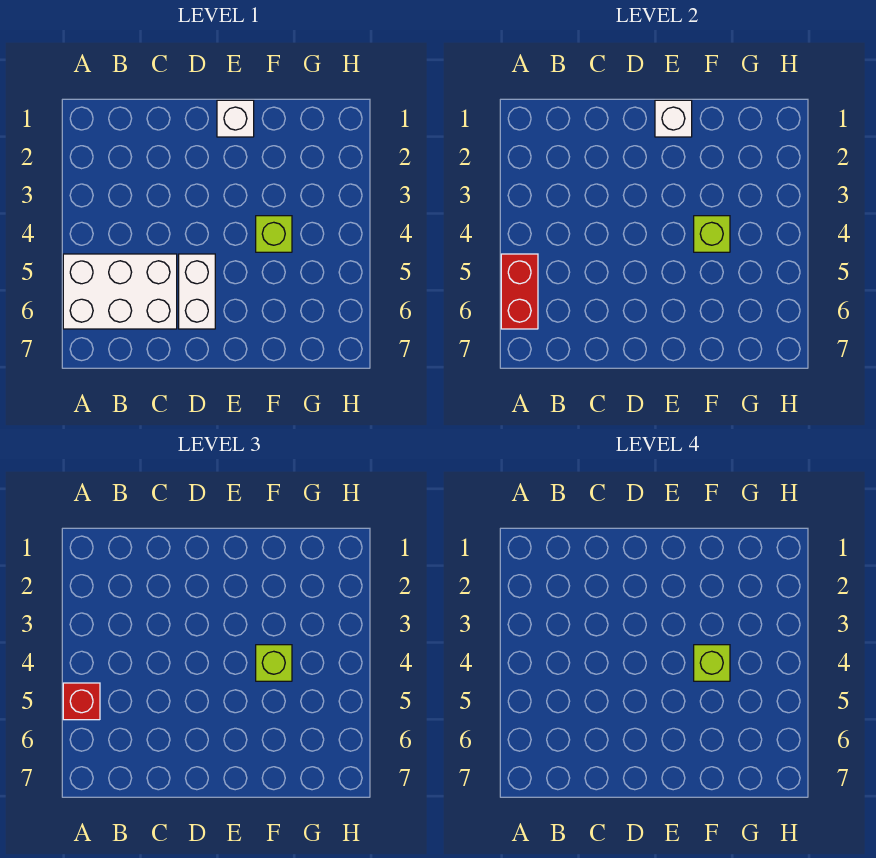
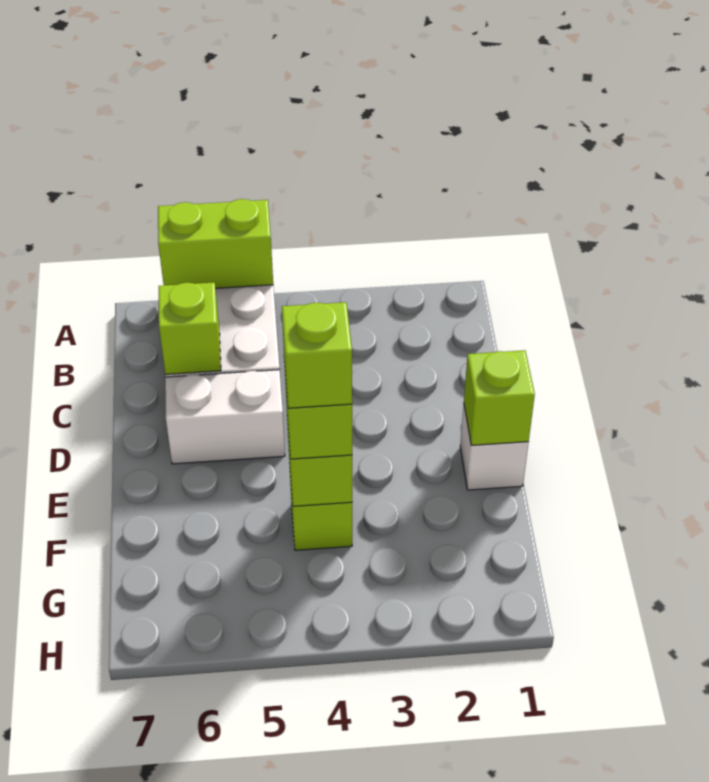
red 1x2 brick [501,254,538,329] -> lime 1x2 brick [158,199,273,288]
red 1x1 brick [63,683,100,720] -> none
none -> lime 1x1 brick [159,282,221,374]
white 1x1 brick [655,100,692,137] -> lime 1x1 brick [464,350,535,445]

